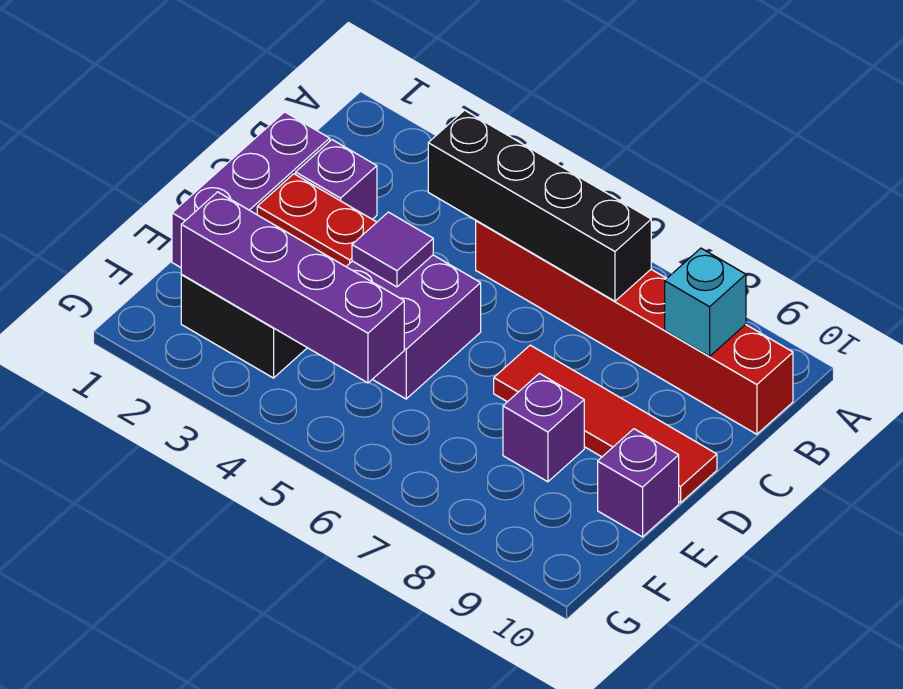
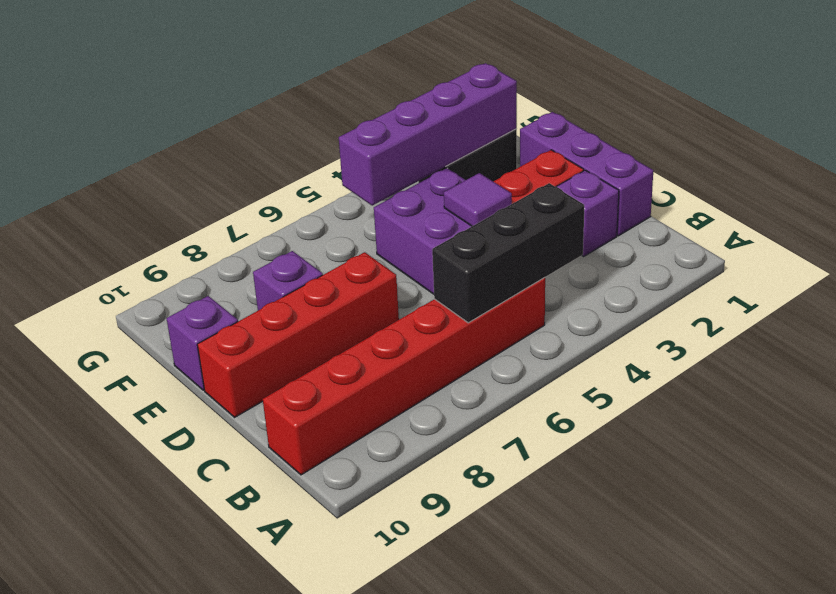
black 1x4 brick [428,110,651,301] -> black 1x3 brick [432,183,584,323]
cyan 1x1 brick [665,248,746,356] -> none
red 1x4 tile [494,345,717,503] -> red 1x4 brick [197,252,399,417]

